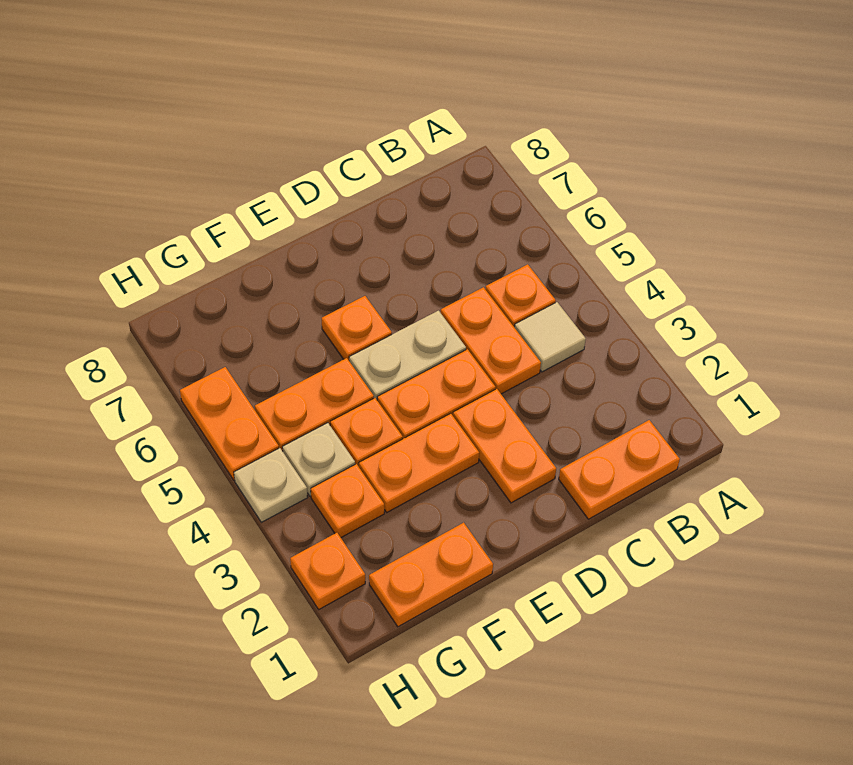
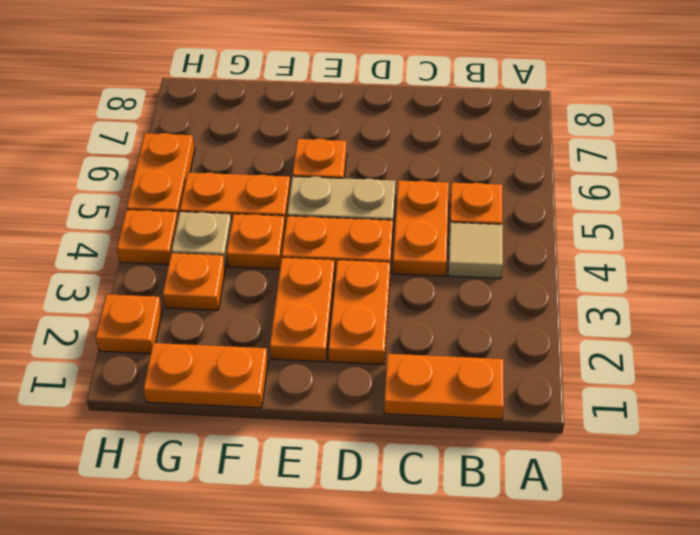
orange 1x2 plate [359,413,479,512] -> orange 1x2 plate turned to [270,258,335,362]
tan 1x1 plate [234,448,308,522] -> orange 1x1 plate [117,210,178,265]

